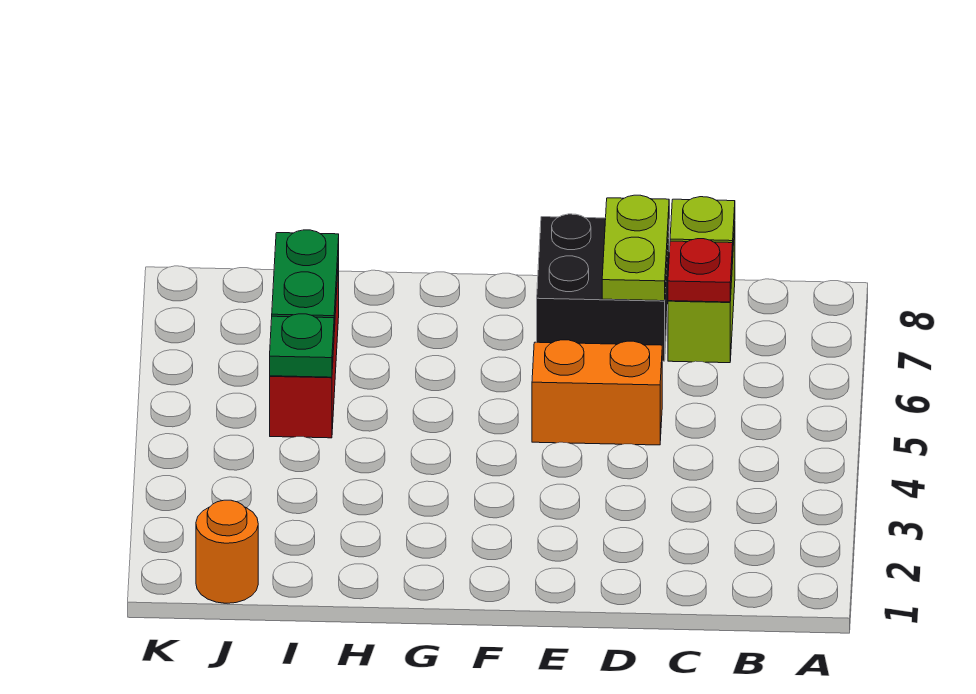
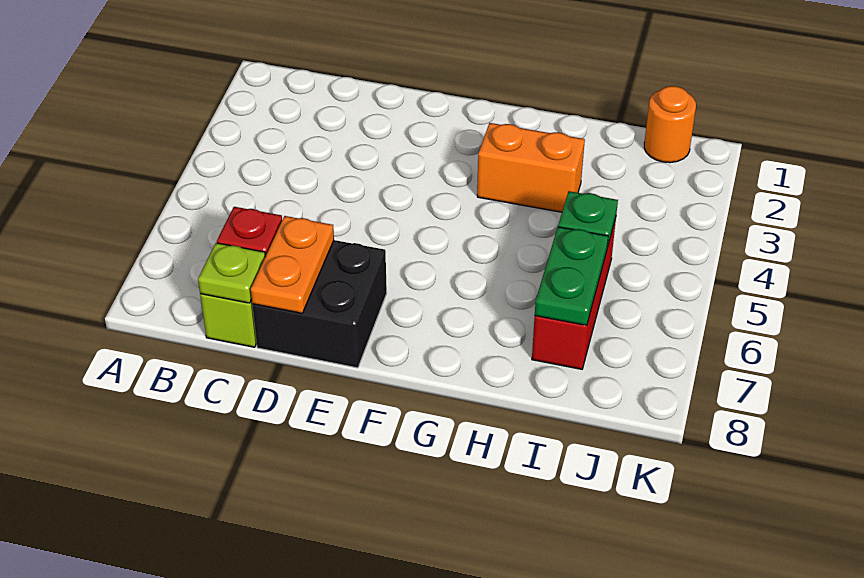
orange 1x2 brick [532,340,662,445] -> orange 1x2 brick moved to [477,123,585,212]
lime 1x2 plate [602,195,669,301] -> orange 1x2 plate [251,216,334,313]

